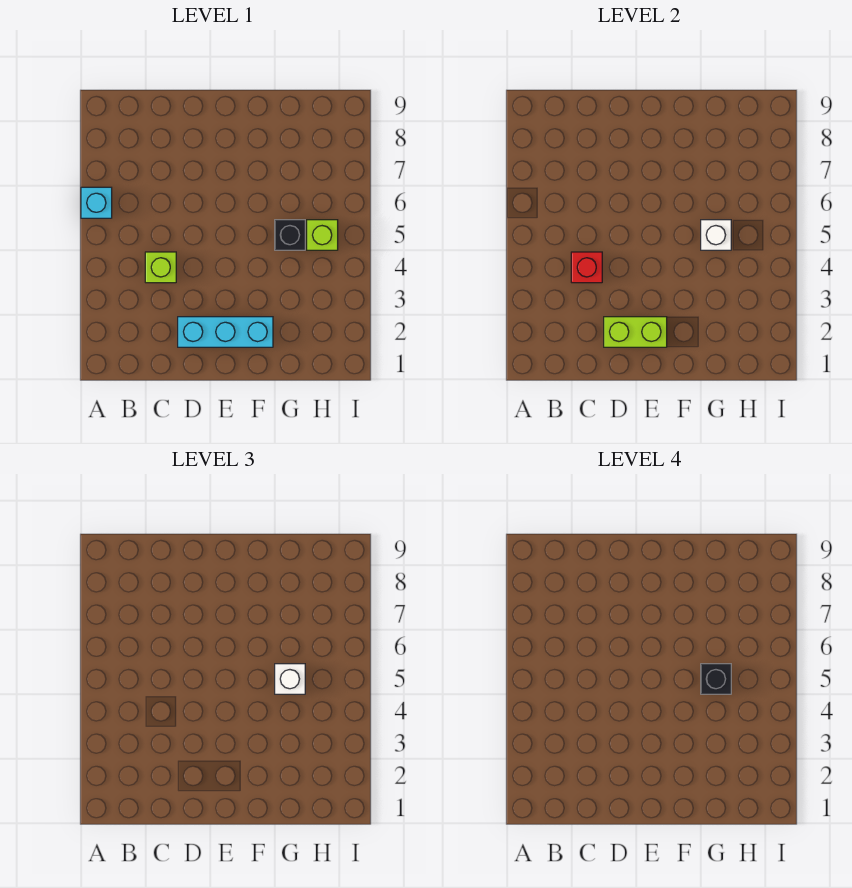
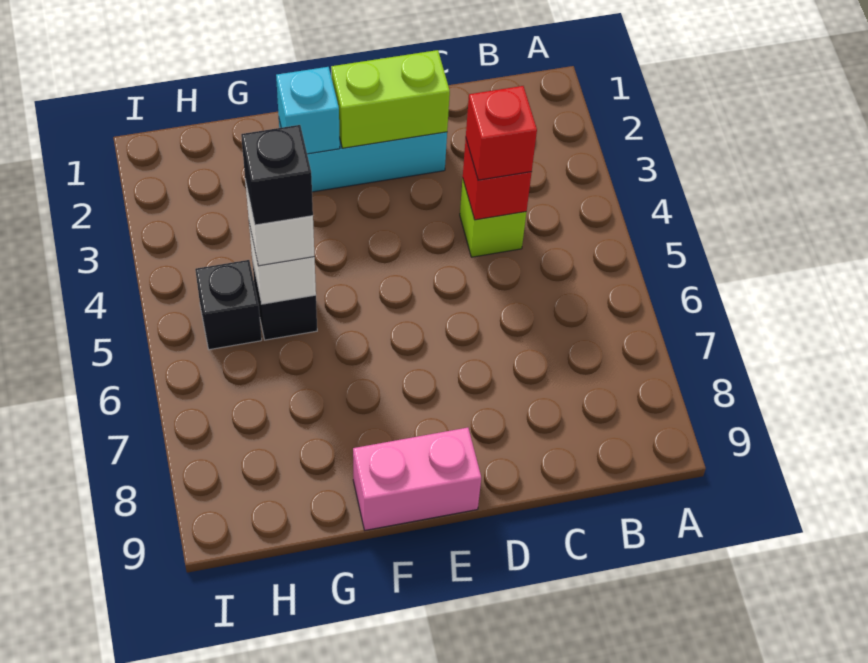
cyan 1x1 brick [81,187,112,218] -> cyan 1x1 brick moved to [276,67,340,154]
none -> red 1x1 brick [466,86,537,180]
none -> pink 1x2 brick [353,428,481,530]
lime 1x1 brick [307,220,338,250] -> black 1x1 brick [195,260,262,350]

